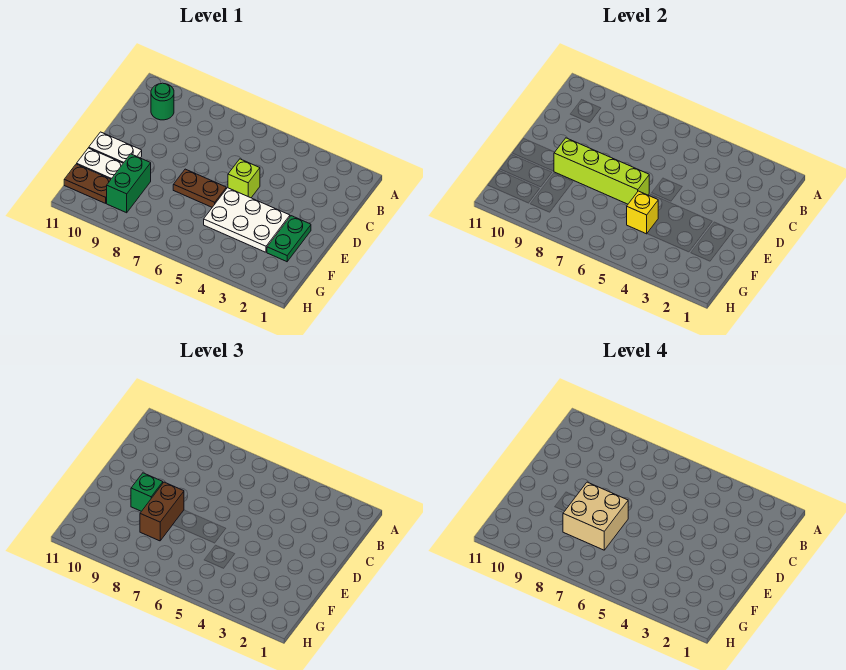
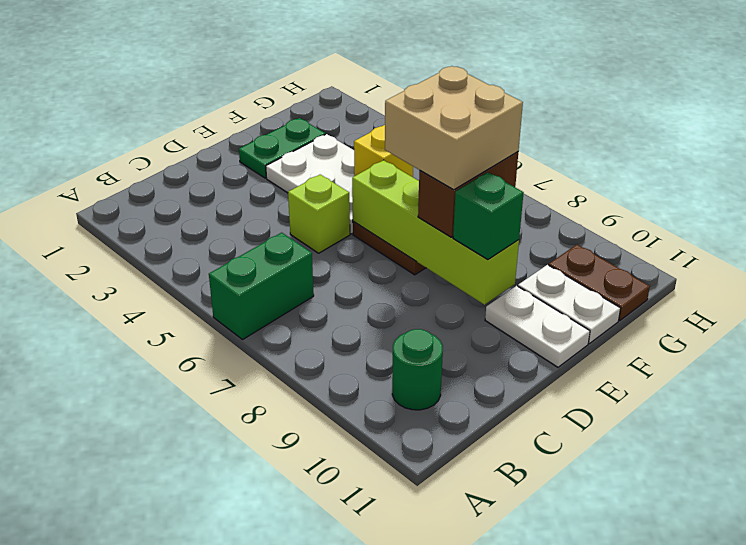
green 1x2 brick [107,154,151,213] -> green 1x2 brick moved to [209,233,314,340]

